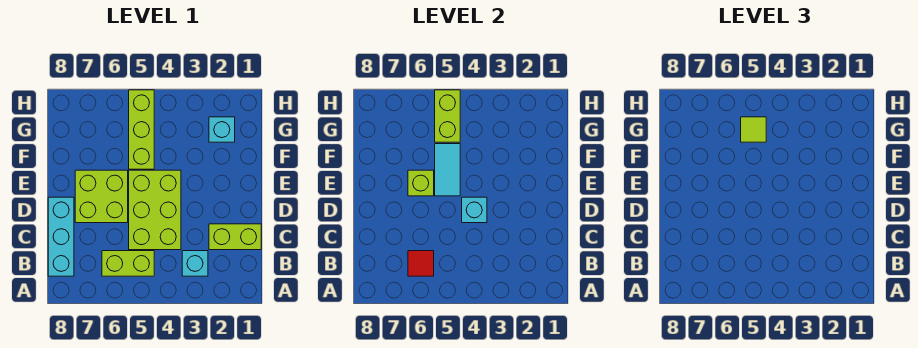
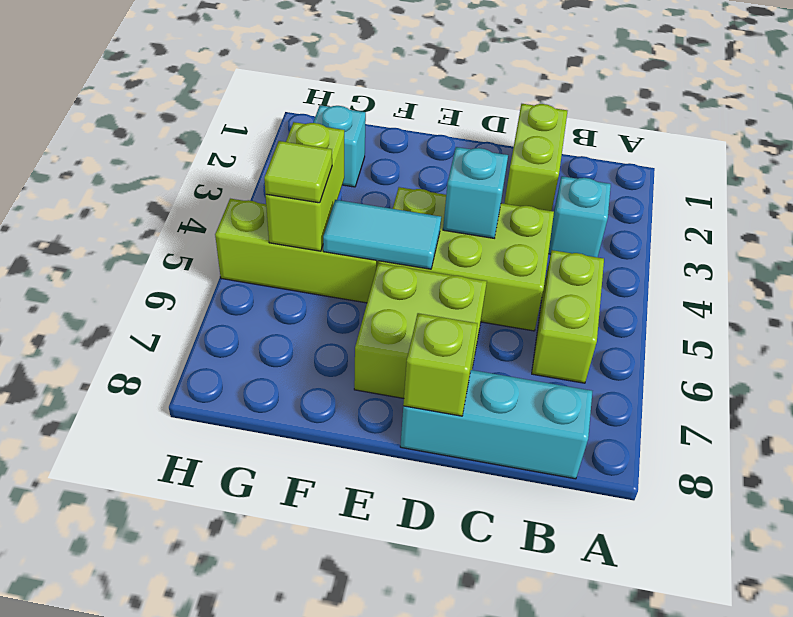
red 1x1 tile [408,251,434,276] -> none
lime 1x1 brick [408,170,434,196] -> lime 1x1 brick moved to [403,313,477,416]
lime 1x2 brick [435,90,460,142] -> lime 1x2 brick turned to [266,122,344,251]

